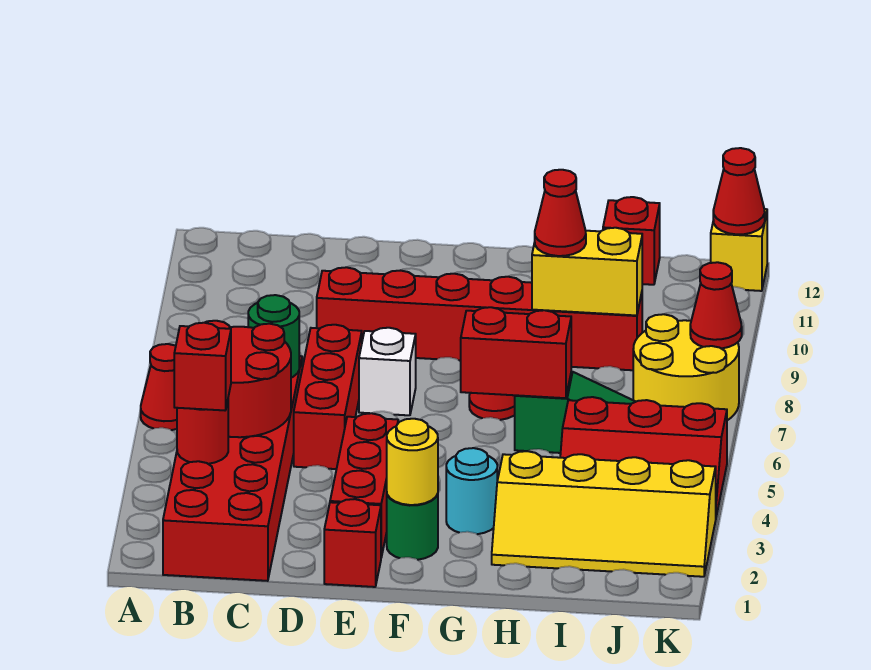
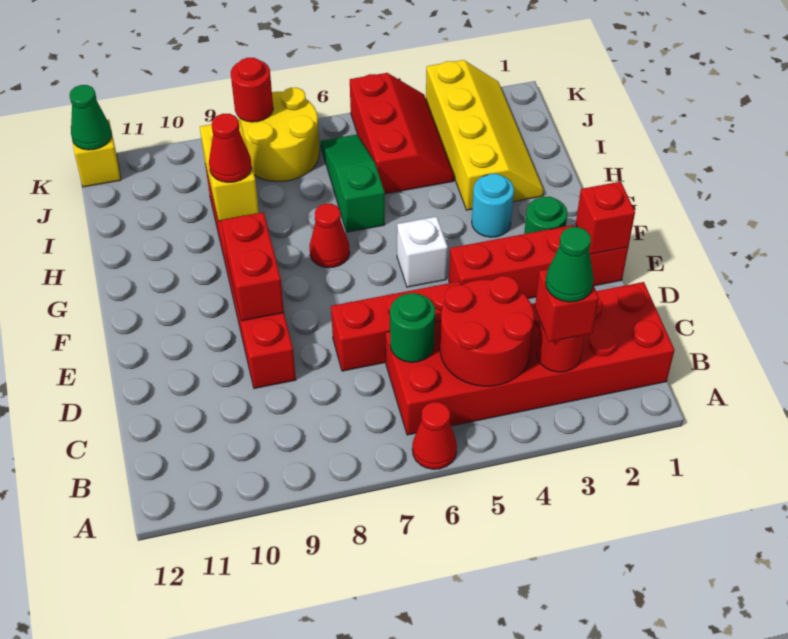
none -> green 1x1 cone [545,227,594,302]
white 1x1 brick [359,328,416,415] -> white 1x1 brick moved to [397,217,448,287]
yellow 1x1 round brick [387,419,438,505] -> none
red 1x2 brick [461,307,571,398] -> red 1x2 brick moved to [221,212,284,321]
red 1x1 brick [603,197,660,285] -> red 1x1 brick moved to [576,182,635,254]
red 1x1 cone [690,262,742,349] -> red 1x1 round brick [231,58,273,122]
red 1x1 cone [713,148,765,234] -> green 1x1 cone [70,85,111,150]

